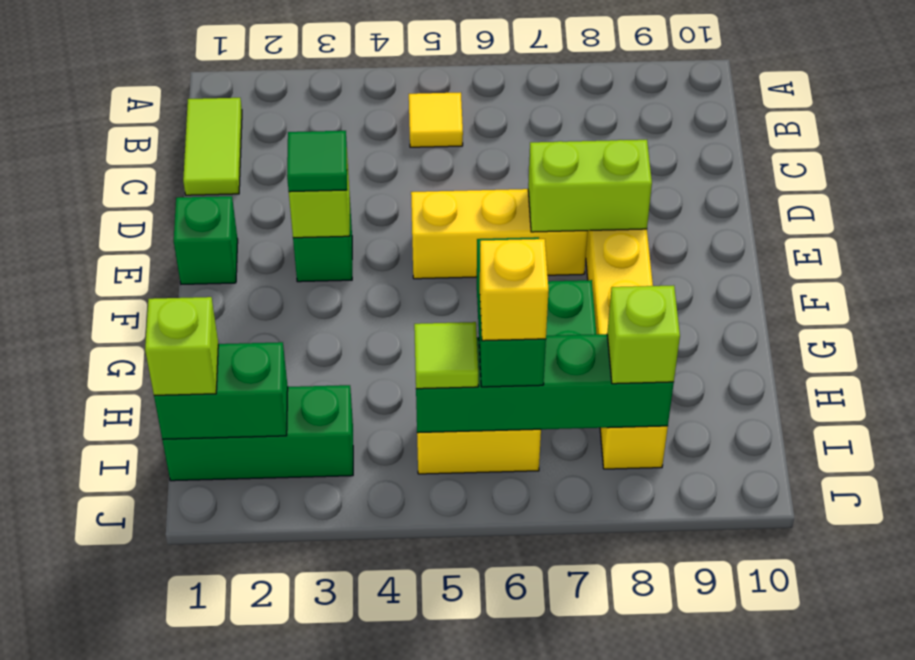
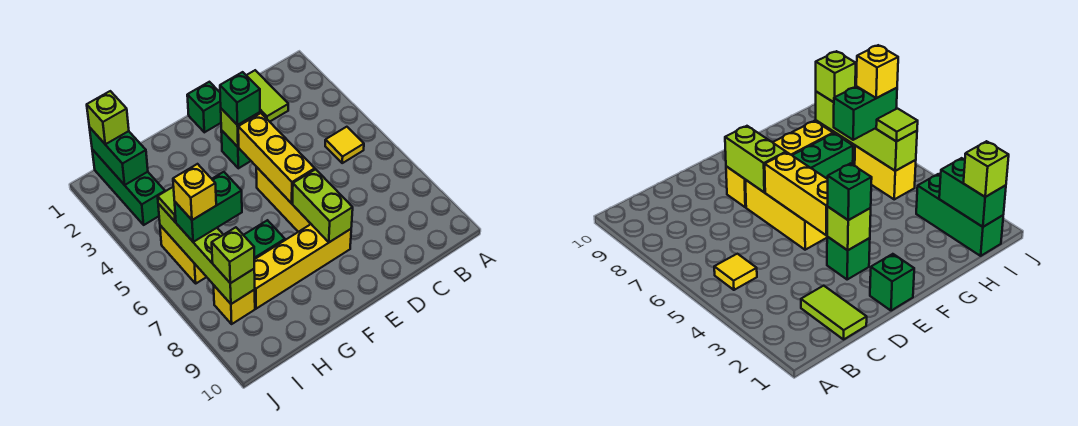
lime 1x2 tile [183,98,242,195] -> lime 1x2 tile turned to [246,70,288,122]
green 1x1 tile [287,131,347,192] -> green 1x1 brick [220,72,260,125]
none -> yellow 1x3 brick [238,113,315,203]
green 1x4 brick [416,334,674,433] -> lime 1x4 brick [158,204,255,304]

